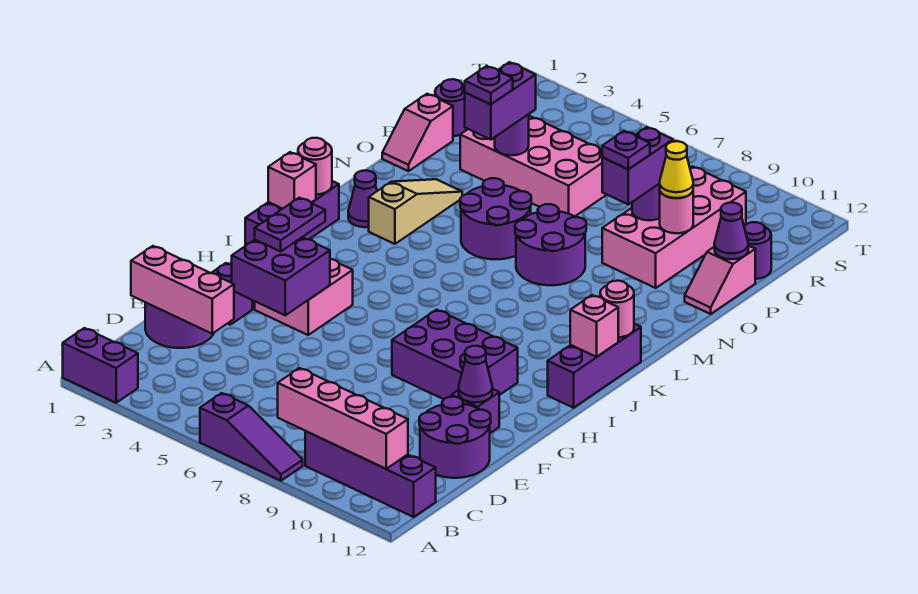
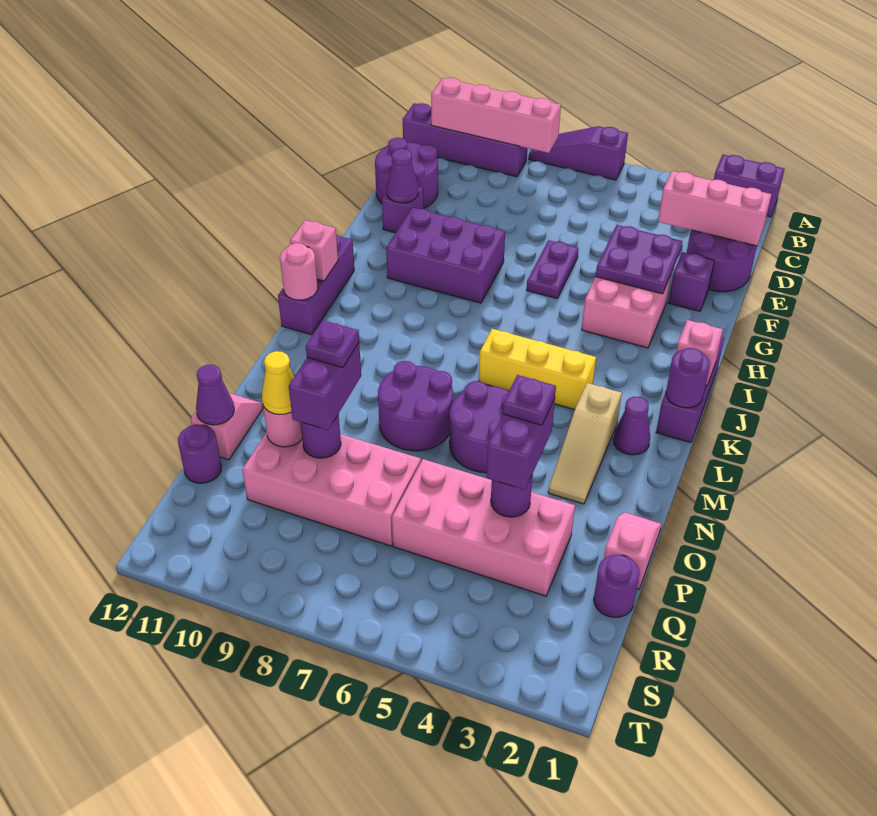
purple 2x2 brick [232,237,330,315] -> purple 2x2 plate [596,225,682,294]
purple 1x2 plate [255,198,325,251] -> purple 1x2 plate moved to [527,240,579,299]
pink 1x1 round brick [298,138,332,194] -> purple 1x1 round brick [666,348,710,408]
none -> yellow 1x3 brick [479,329,596,410]
pink 2x4 brick [602,166,746,288] -> pink 2x4 brick turned to [242,432,421,546]

